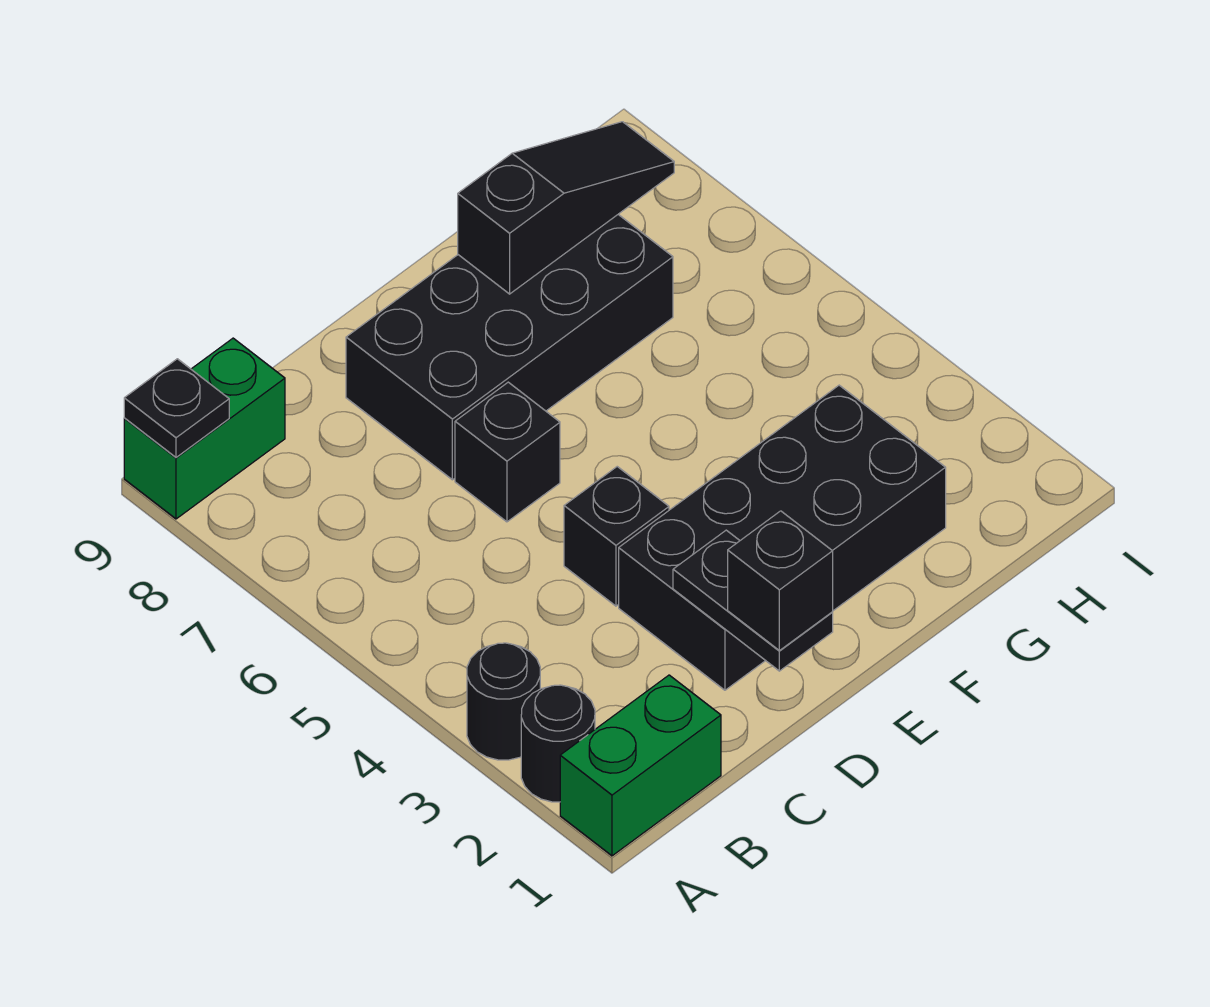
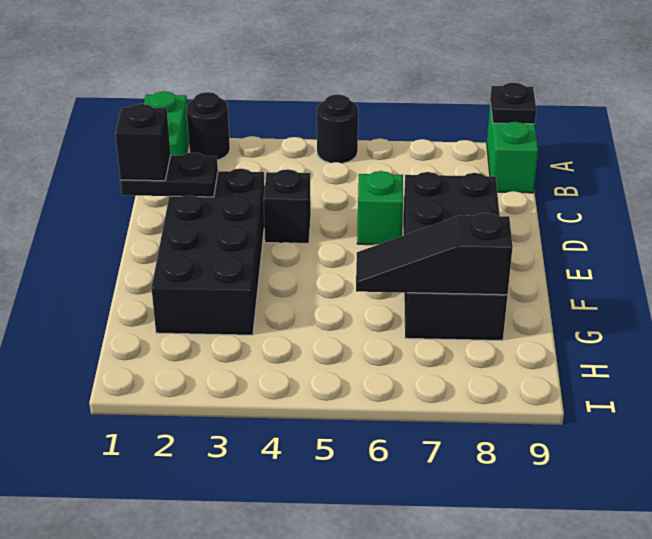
black 1x1 round brick [467,643,540,760] -> black 1x1 round brick moved to [317,94,358,163]
black 1x1 brick [455,382,560,522] -> green 1x1 brick [357,171,403,245]
black 1x3 slope [458,122,674,294] -> black 1x3 slope turned to [356,213,513,295]

